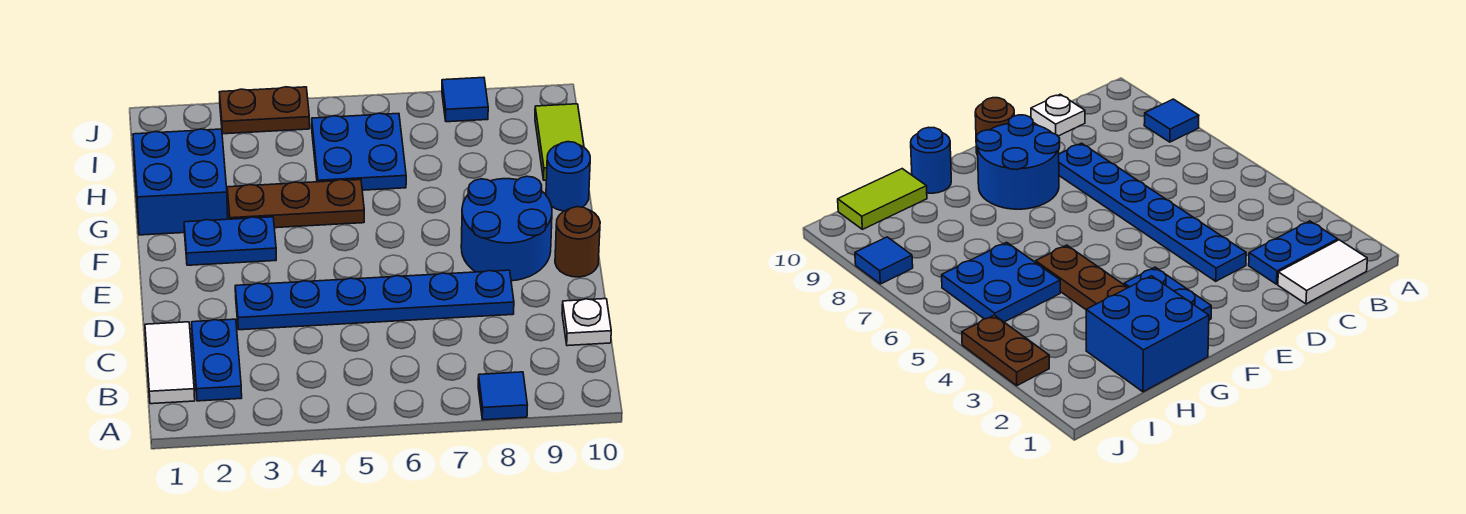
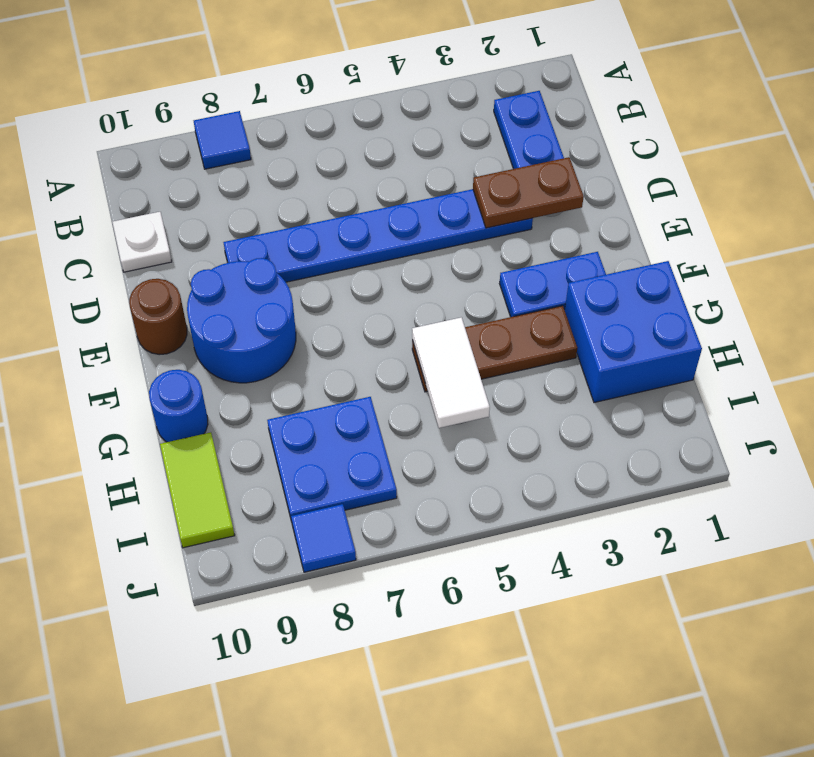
white 1x2 tile [145,322,195,404] -> white 1x2 tile moved to [412,317,490,428]
blue 2x2 plate [312,113,406,190] -> blue 2x2 plate moved to [267,397,397,521]
brown 1x2 plate [219,87,310,134] -> brown 1x2 plate moved to [473,157,584,228]

